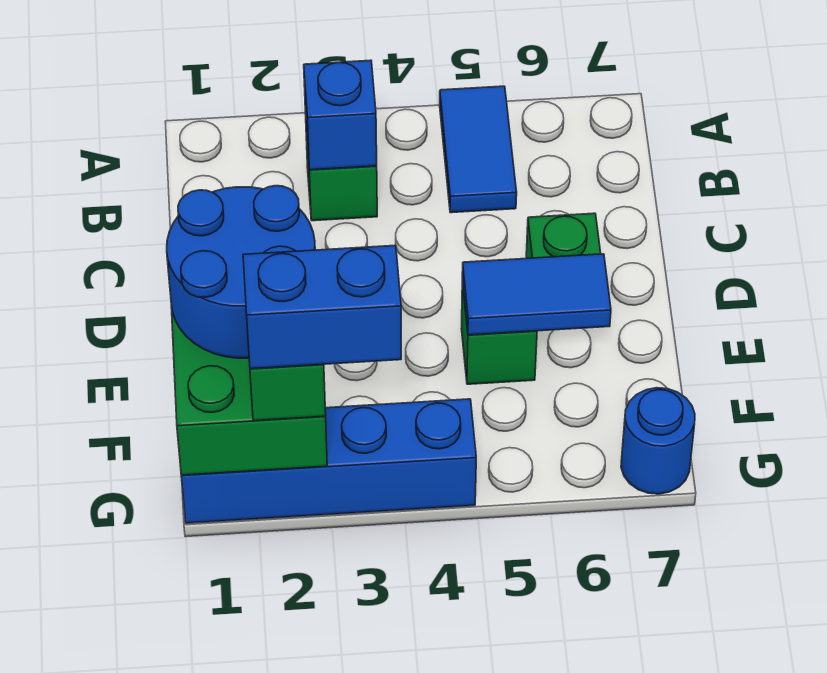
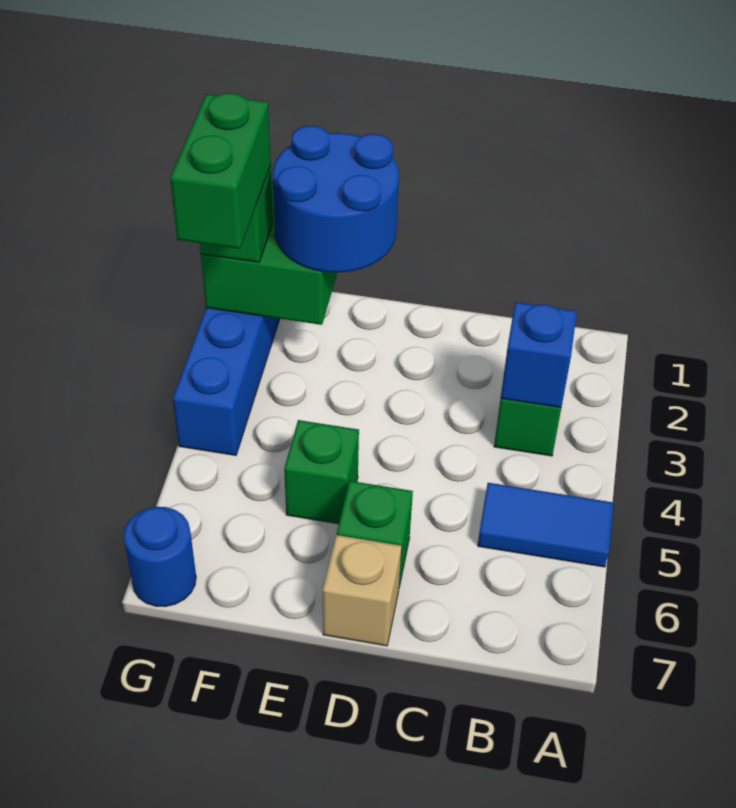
none -> tan 1x1 brick [323,535,401,646]
blue 1x2 tile [462,254,611,335] -> none
blue 1x2 brick [243,245,401,369] -> green 1x2 brick [170,93,271,249]

